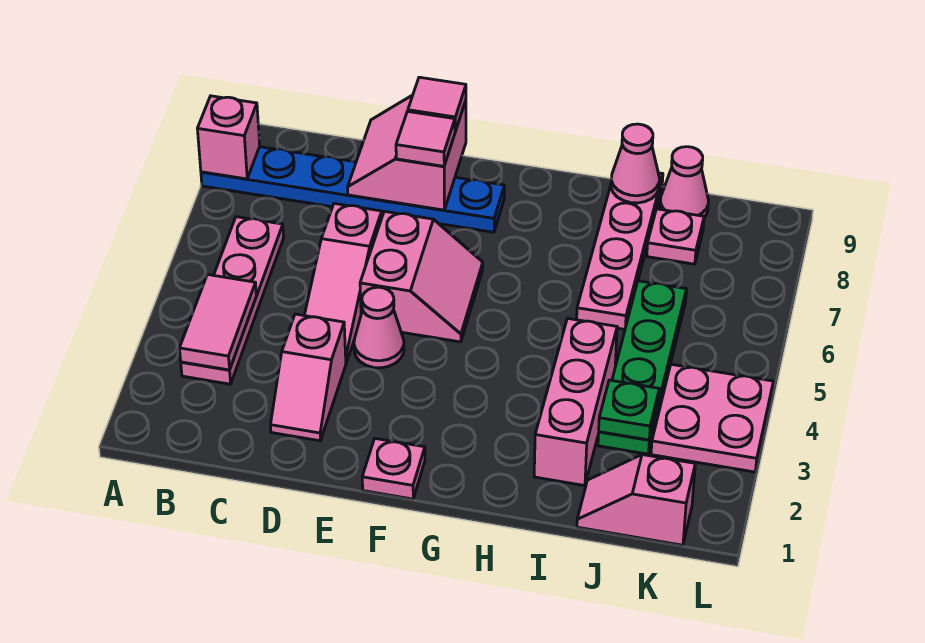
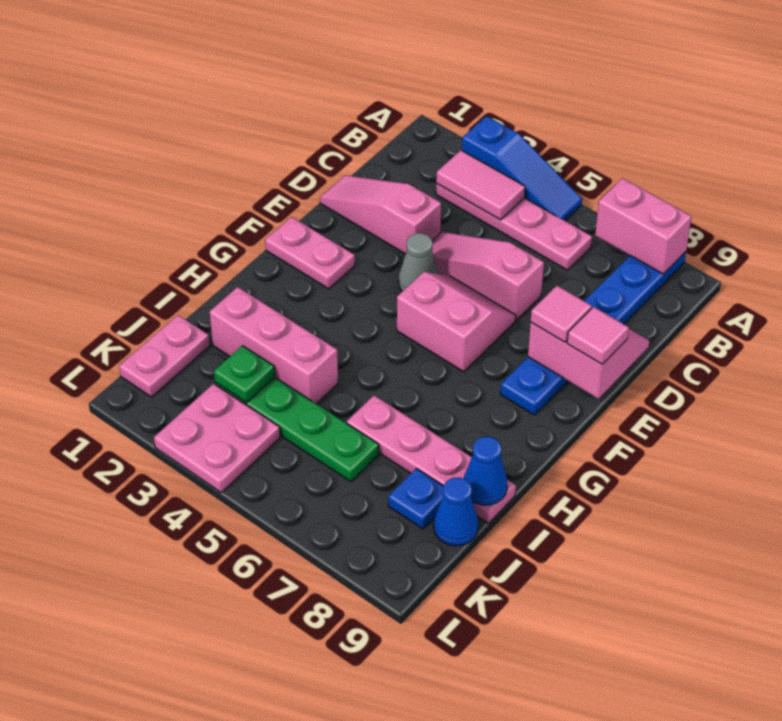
none -> blue 1x3 slope [462,116,582,221]
pink 1x1 brick [197,96,260,179] -> pink 1x2 brick [595,178,692,274]
pink 1x2 slope [271,314,346,441] -> pink 1x3 slope [320,175,441,254]
pink 1x1 cone [354,287,404,368] -> grey 1x1 cone [399,233,439,292]
pink 2x2 slope [360,211,483,342] -> pink 2x2 slope turned to [397,272,516,372]
pink 1x1 plate [362,439,425,499] -> pink 1x2 plate [265,217,355,289]
pink 1x1 cone [611,124,659,203] -> blue 1x1 cone [464,437,507,505]
pink 1x2 slope [577,455,695,545] -> pink 1x2 plate [119,315,210,397]
pink 1x1 plate [647,209,704,264] -> blue 1x1 plate [388,469,444,529]
pink 1x1 cone [660,147,708,217] -> blue 1x1 cone [434,477,478,546]

